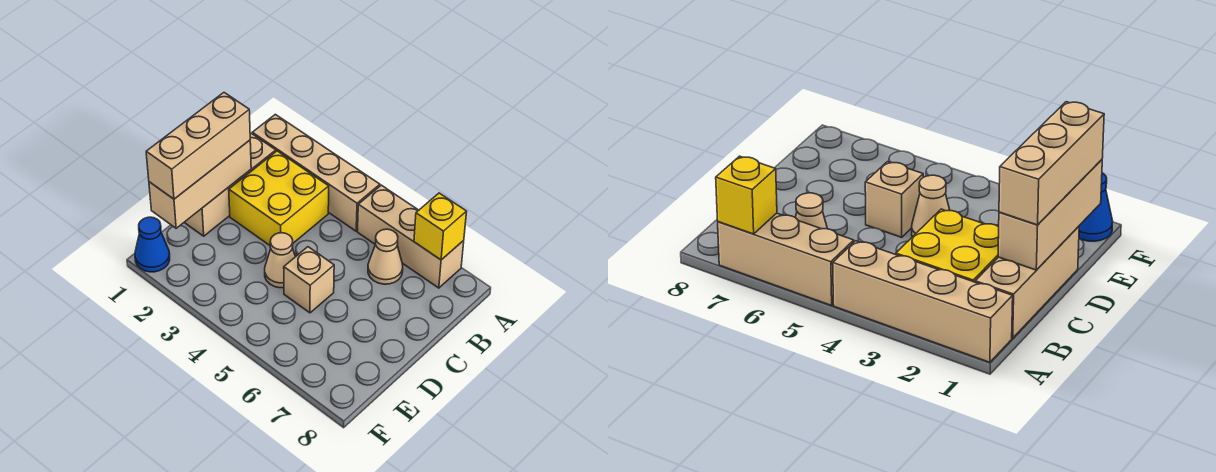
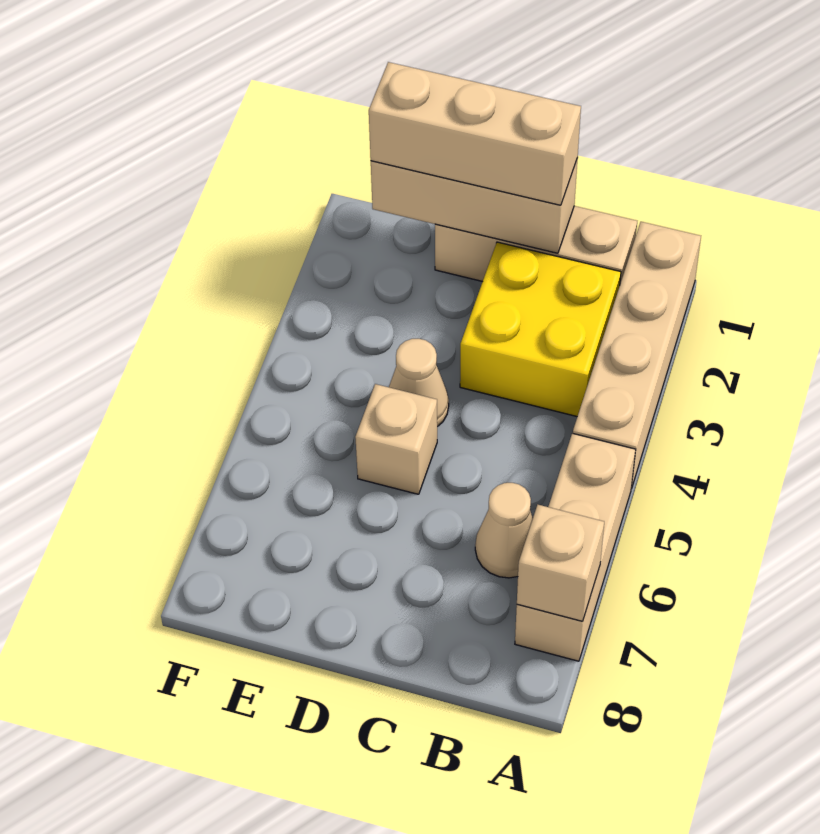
yellow 1x1 brick [414,193,467,260] -> tan 1x1 brick [517,505,604,621]
blue 1x1 cone [135,217,170,272] -> none

